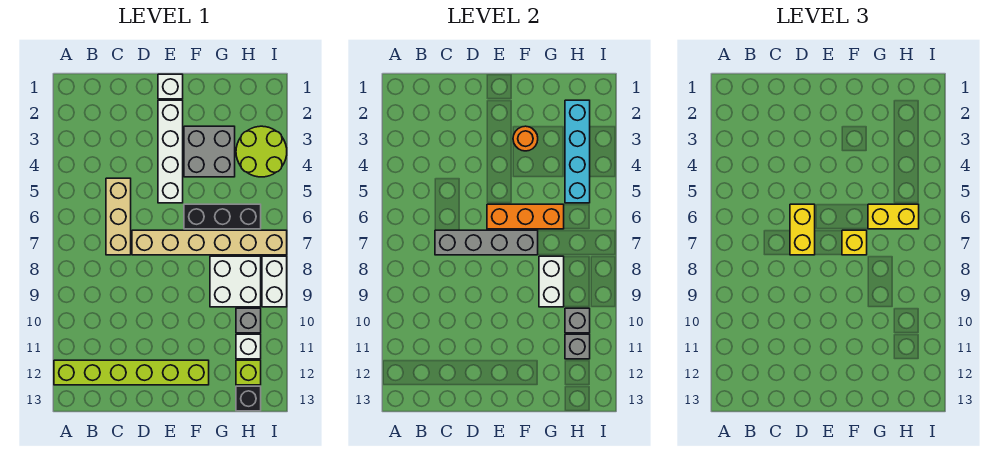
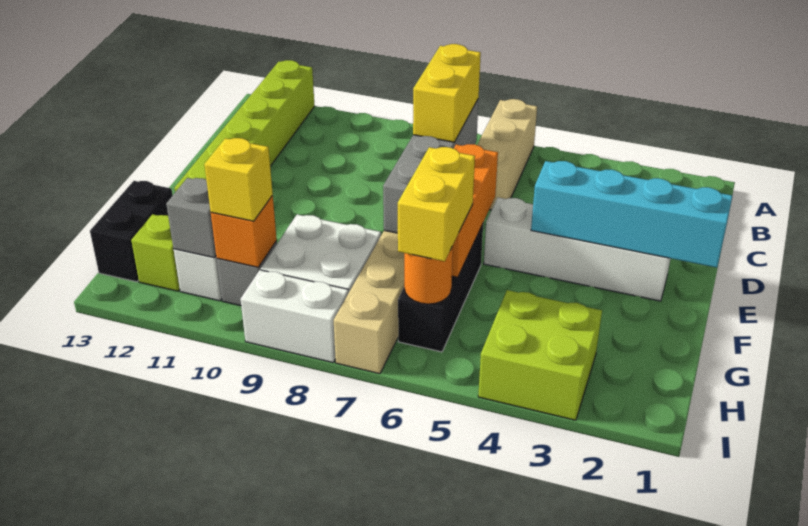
tan 1x3 brick [106,178,131,255] -> tan 1x3 brick turned to [477,99,537,210]
yellow 1x2 brick [790,204,815,255] -> yellow 1x2 brick turned to [413,44,481,142]
white 1x1 brick [158,74,183,99] -> none
grey 2x2 brick [184,126,235,177] -> none
orange 1x1 round brick [513,126,538,151] -> orange 1x1 round brick moved to [404,246,453,304]
yellow 1x1 brick [842,230,867,255] -> yellow 1x1 brick moved to [204,138,273,221]
white 1x2 brick [539,256,564,307] -> none
cyan 1x4 brick [565,100,590,203] -> cyan 1x4 brick moved to [531,161,733,268]
lime 2x2 round brick [236,126,287,177] -> lime 2x2 brick [478,290,602,420]
grey 1x1 brick [565,308,590,333] -> orange 1x1 brick [211,196,277,267]
black 1x1 brick [236,386,261,411] -> black 1x2 brick [90,181,173,282]

